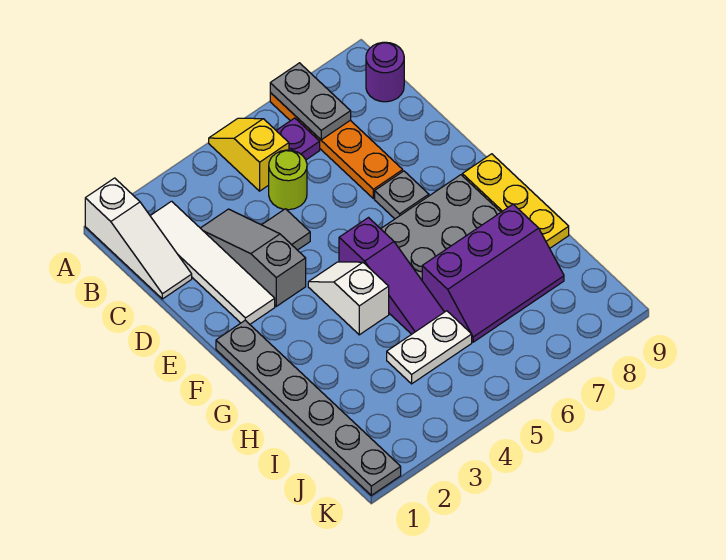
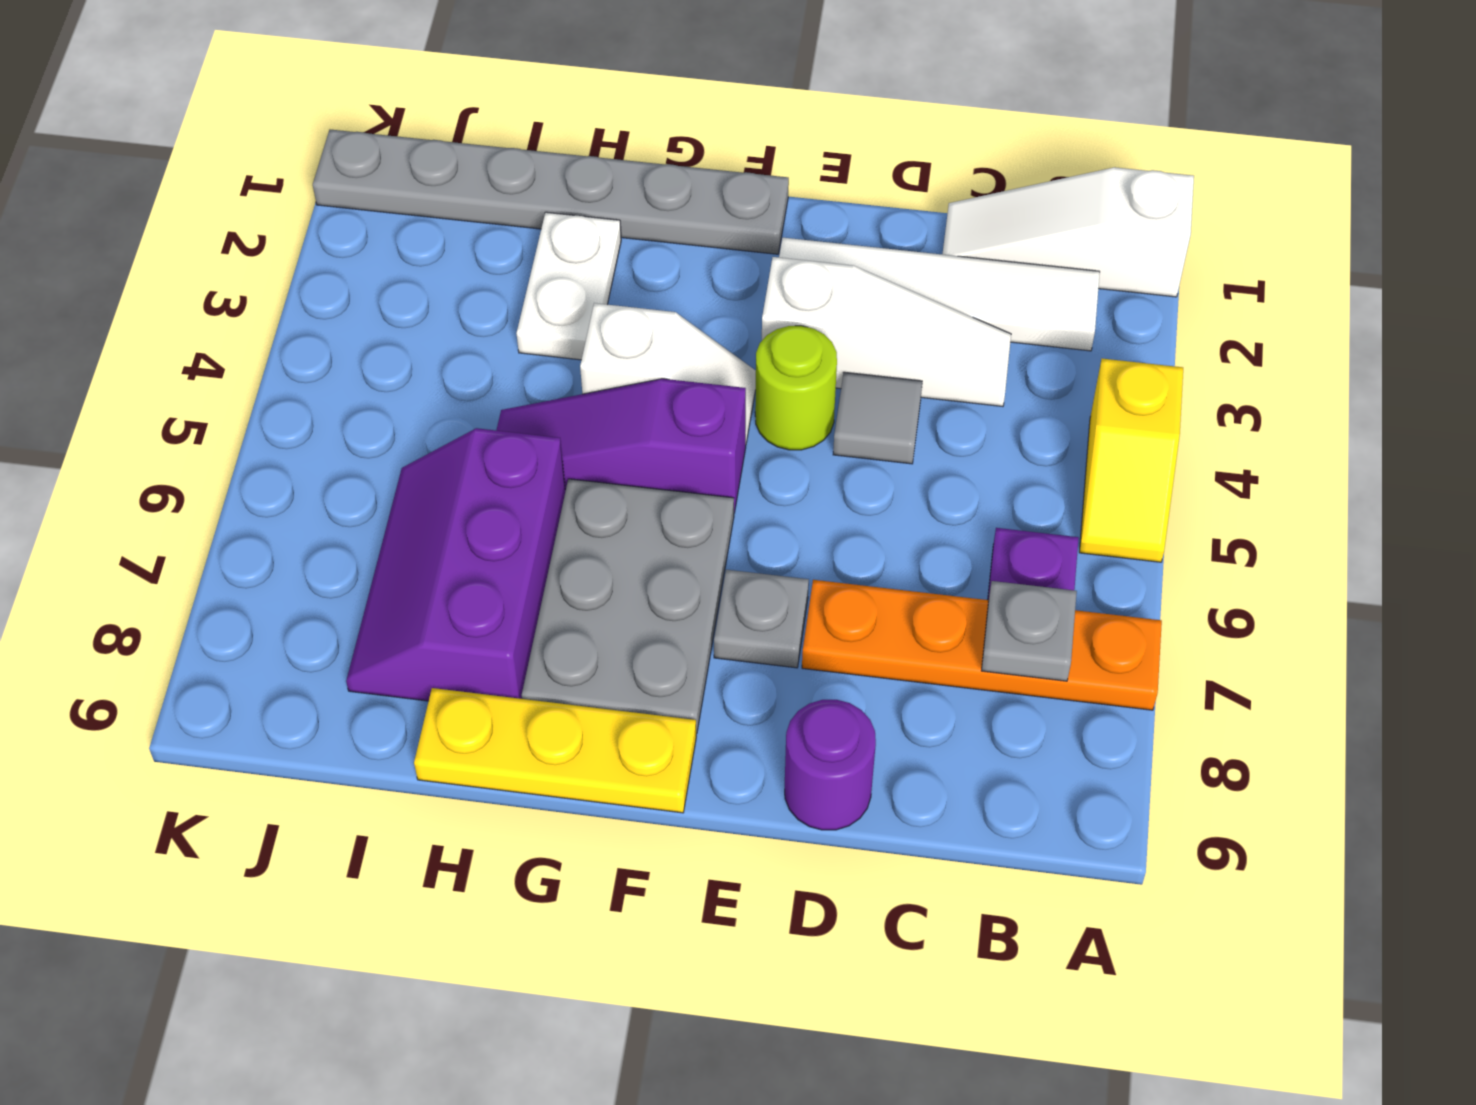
yellow 1x2 slope [209,118,289,191] -> yellow 1x2 slope turned to [1079,359,1183,562]
grey 1x2 plate [270,63,351,140] -> grey 1x1 plate [981,581,1077,681]
purple 1x1 round brick [366,42,404,102] -> purple 1x1 round brick moved to [785,700,876,830]
grey 1x3 slope [201,209,306,306] -> white 1x3 slope [762,257,1011,406]
lime 1x1 round brick [269,150,307,210] -> lime 1x1 round brick moved to [755,326,837,450]
white 1x2 plate [387,311,472,384] -> white 1x2 plate moved to [516,212,621,360]

